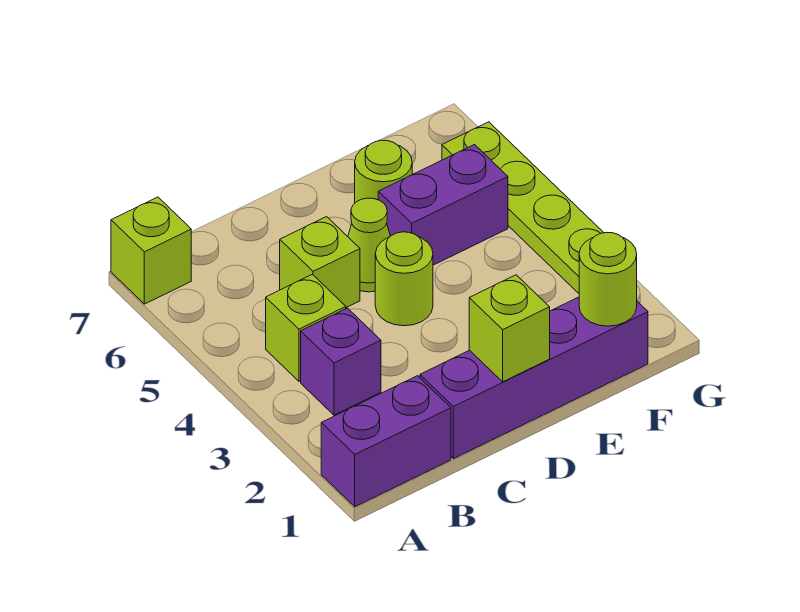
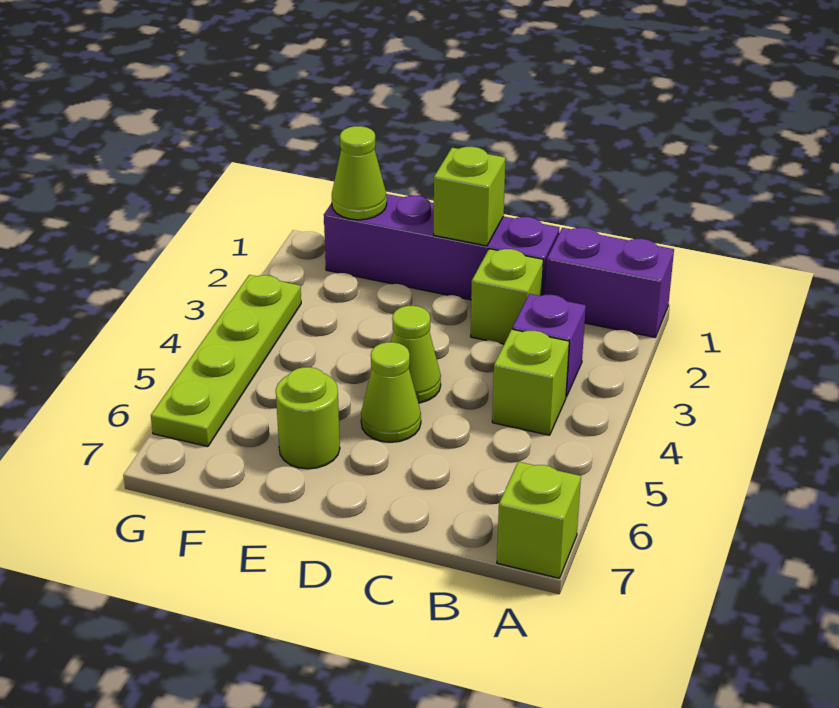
lime 1x1 brick [280,217,360,308] -> lime 1x1 brick moved to [471,249,543,344]
lime 1x1 round brick [375,232,433,326] -> lime 1x1 cone [391,306,441,403]
purple 1x2 brick [378,145,508,265] -> none
lime 1x1 round brick [579,232,637,326] -> lime 1x1 cone [332,126,387,220]

